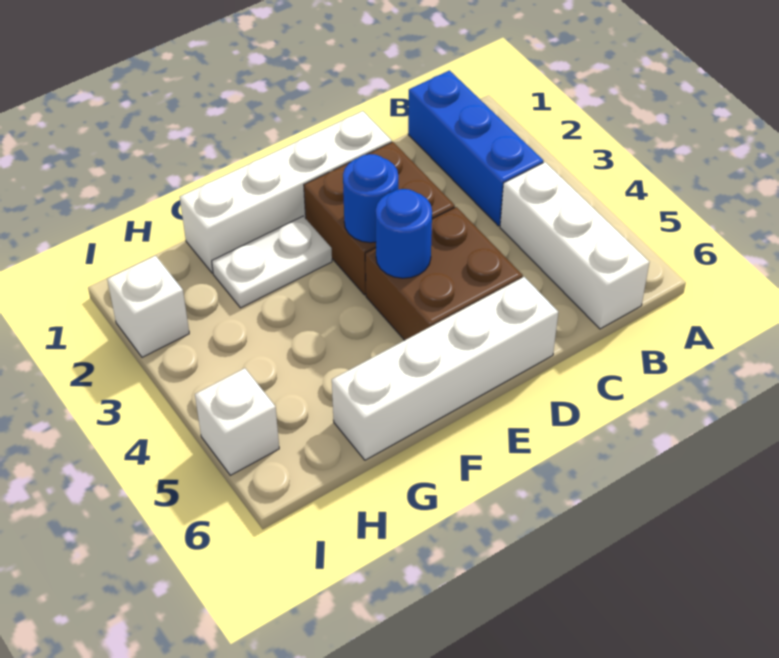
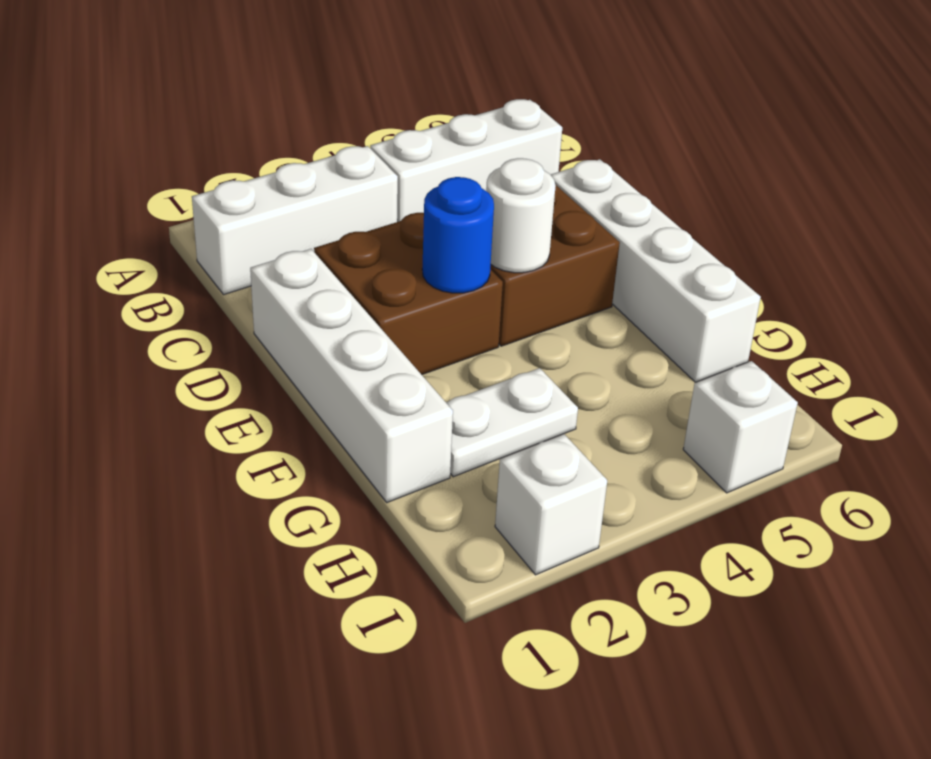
blue 1x3 brick [408,70,544,226] -> white 1x3 brick [192,146,398,295]
blue 1x1 round brick [376,189,432,278] -> white 1x1 round brick [486,158,555,273]
white 1x2 plate [212,216,332,308] -> white 1x2 plate turned to [446,368,578,477]

